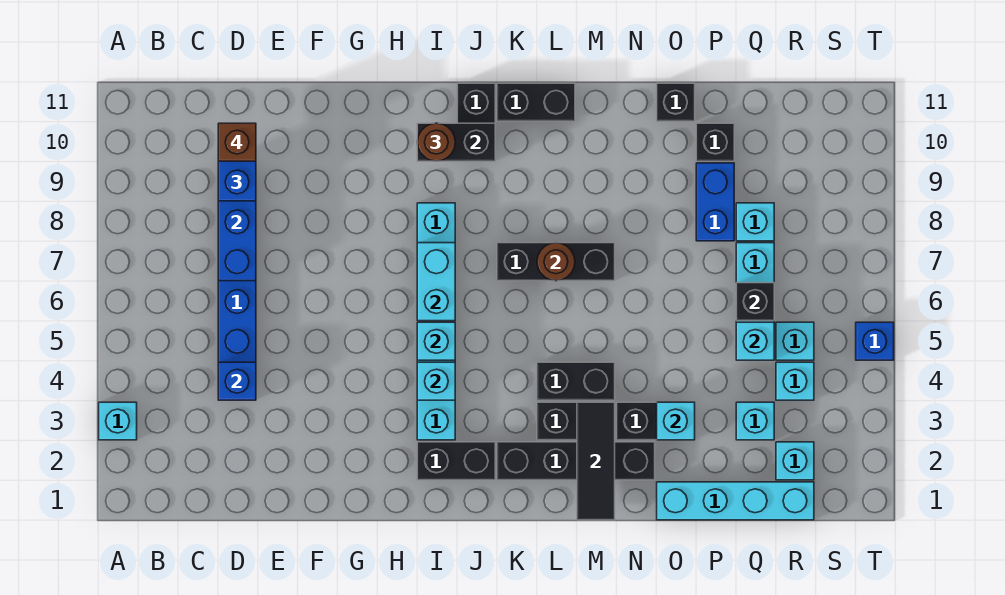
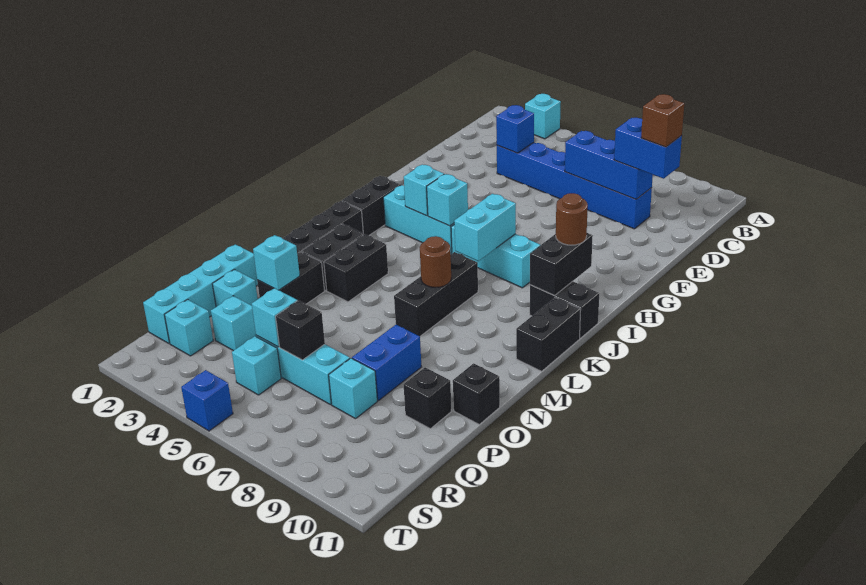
cyan 1x2 brick [417,243,455,321] -> cyan 1x2 brick turned to [454,194,516,261]
black 1x3 tile [577,402,615,520] -> none
blue 1x2 brick [696,163,734,241] -> blue 1x2 brick turned to [352,325,421,401]
cyan 1x1 brick [776,362,814,400] -> cyan 1x1 brick moved to [212,270,258,307]

